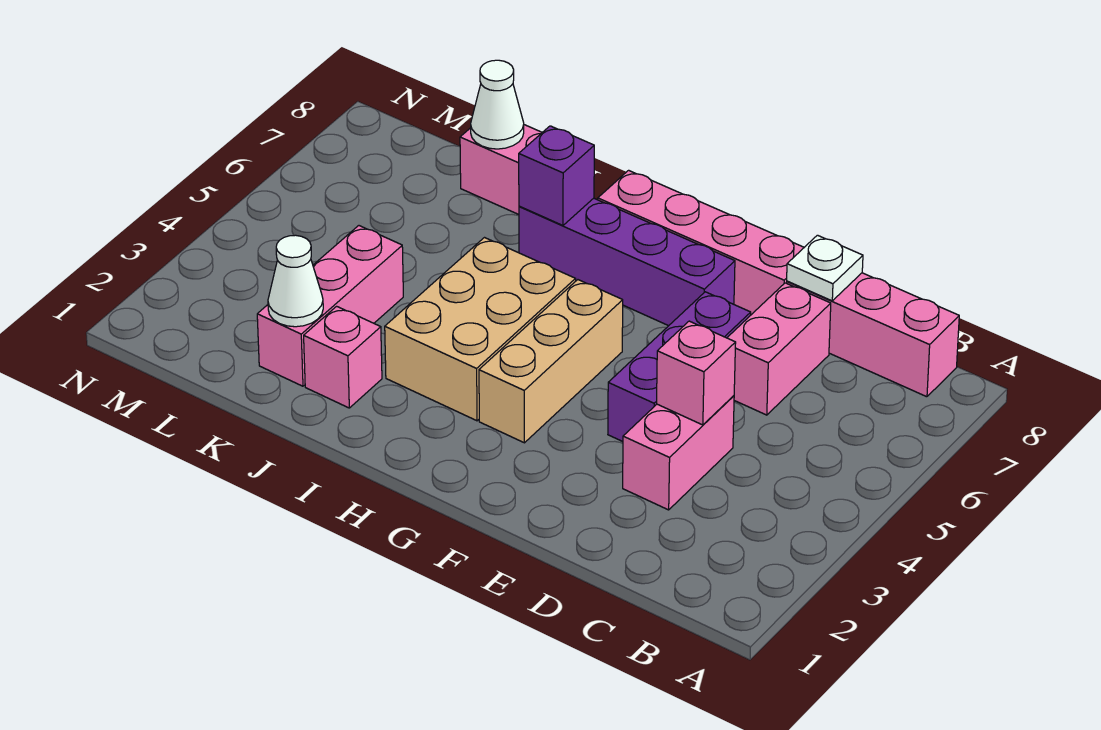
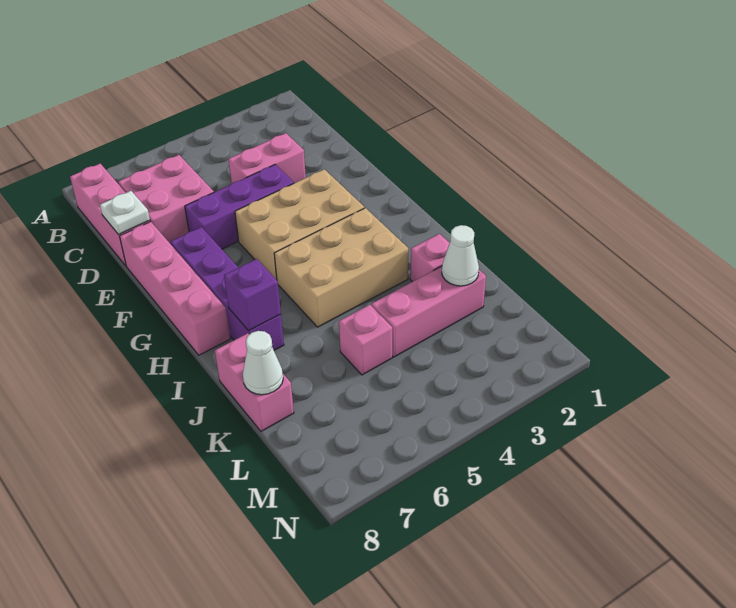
pink 1x1 brick [657,321,736,425] -> pink 1x1 brick moved to [339,305,392,375]
pink 1x2 brick [727,283,831,415] -> pink 2x2 brick [118,155,214,244]
tan 1x3 brick [479,280,623,443] -> tan 2x3 brick [235,169,364,280]

